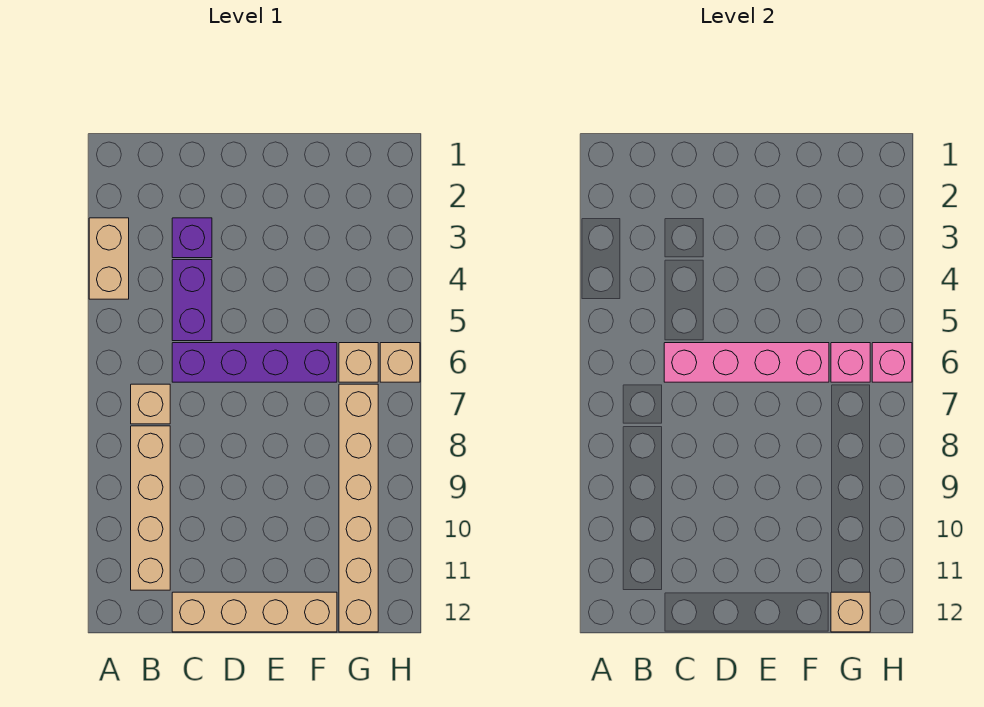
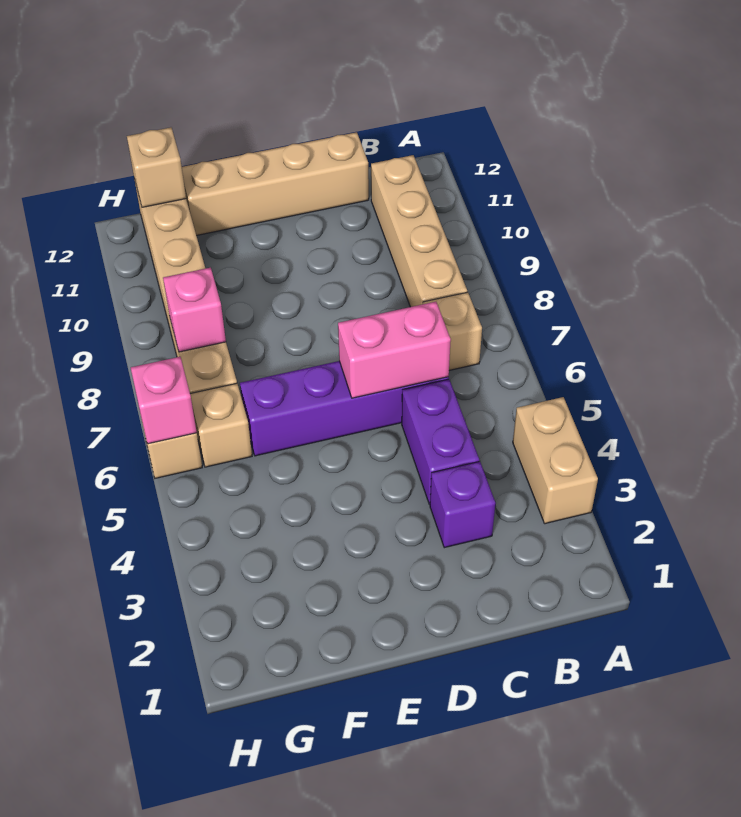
pink 1x4 brick [664,343,829,382] -> pink 1x2 brick [338,302,451,398]
pink 1x1 brick [831,343,870,382] -> pink 1x1 brick moved to [163,268,226,352]

